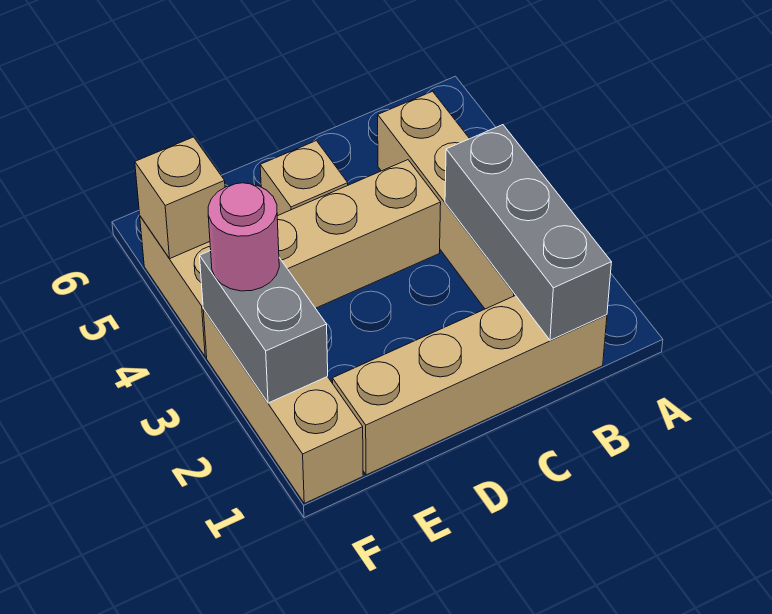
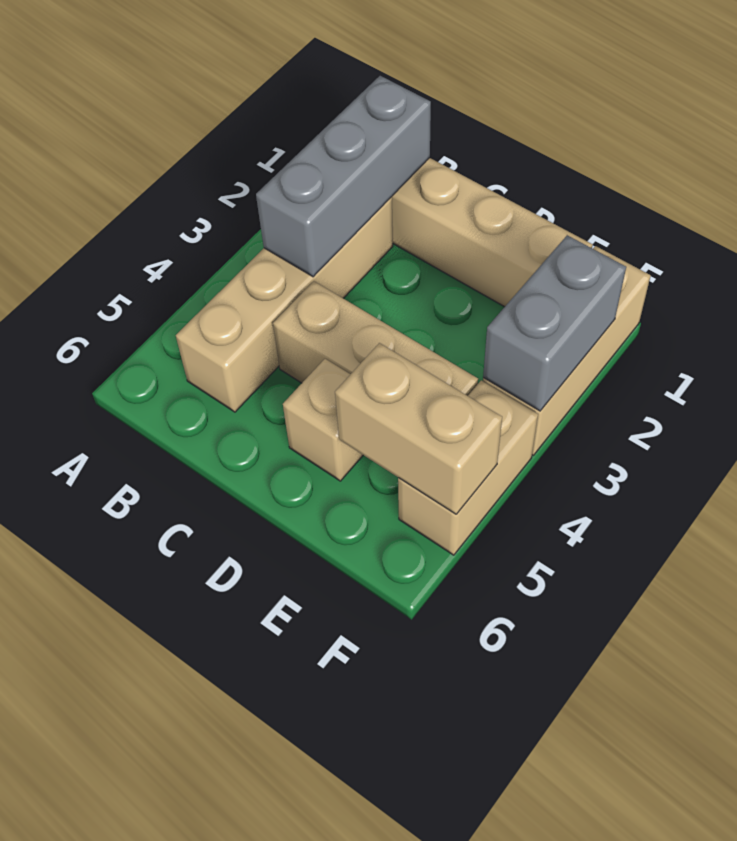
pink 1x1 round brick [208,183,279,291] -> none
tan 1x1 brick [135,137,225,259] -> tan 1x2 brick [335,343,502,514]

